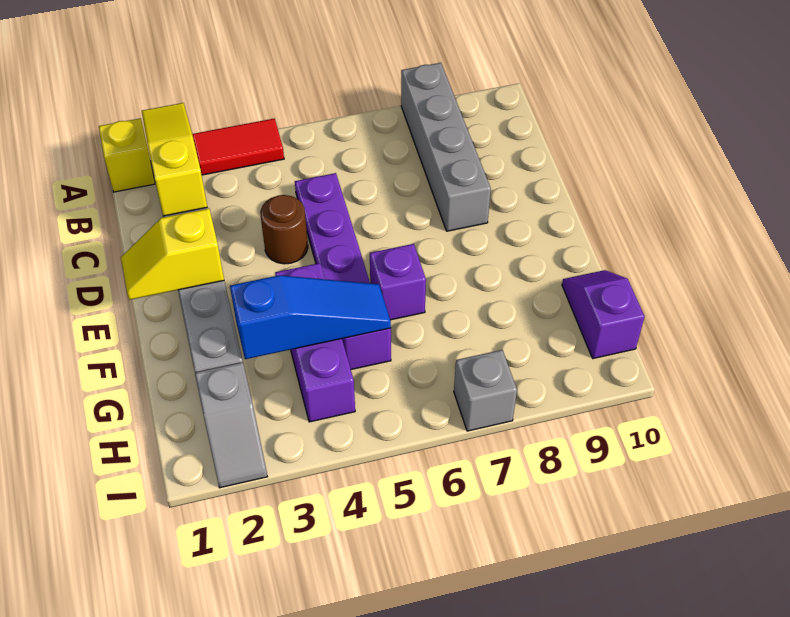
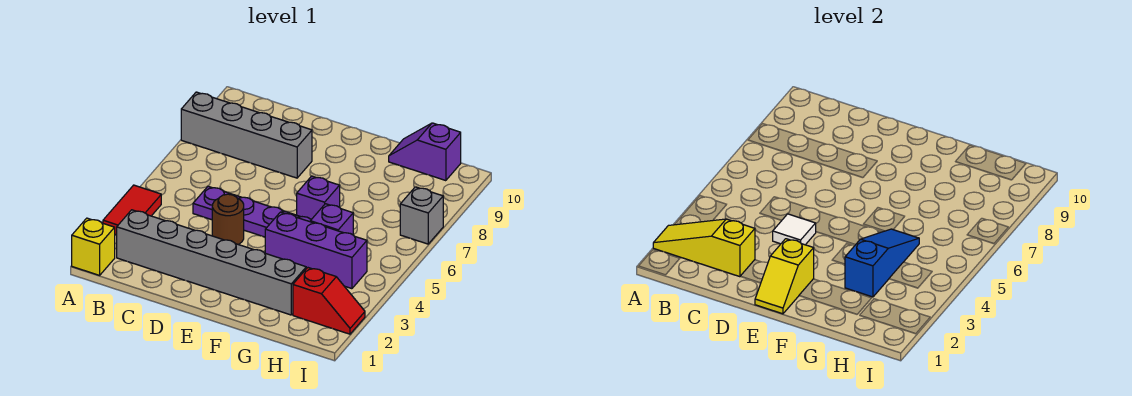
none -> white 1x1 tile [773,214,816,245]
grey 1x2 slope [195,362,267,488] -> red 1x2 slope [293,268,365,334]

